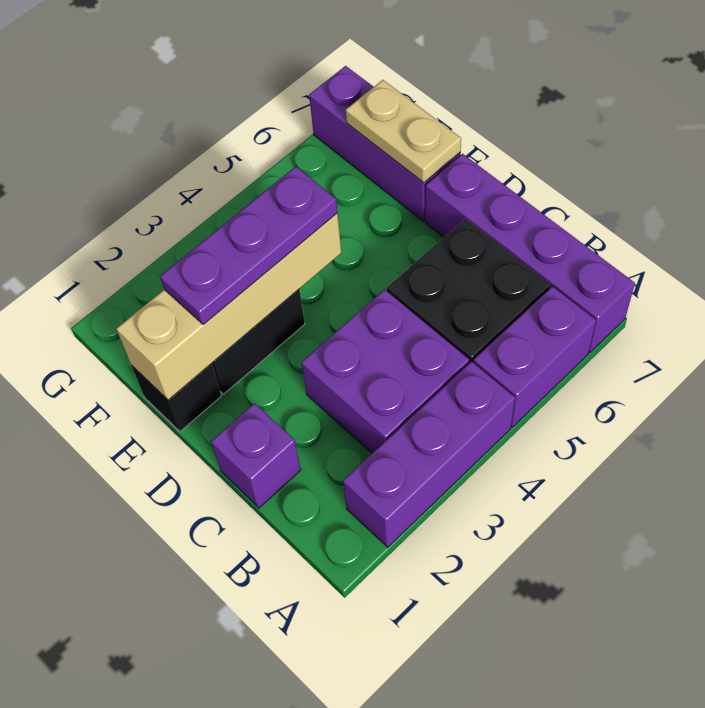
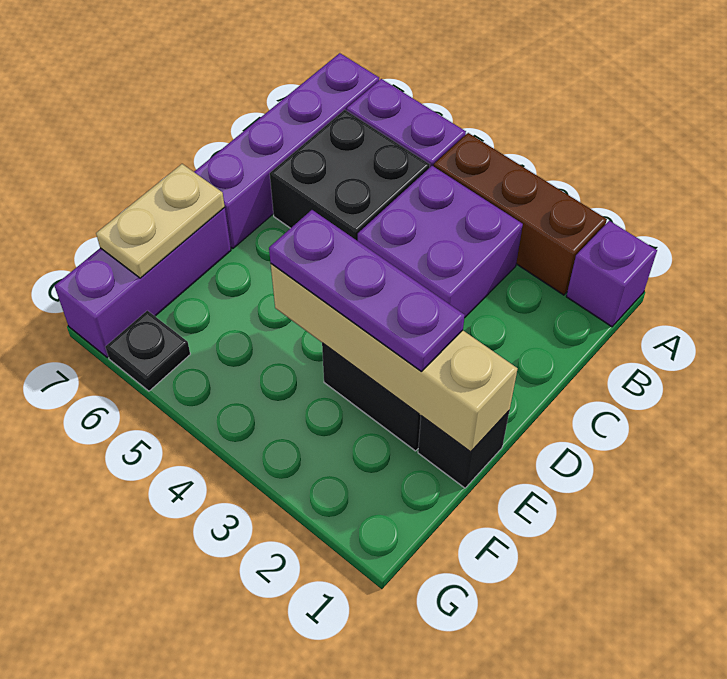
purple 1x3 brick [343,361,515,547] -> brown 1x3 brick [434,133,607,295]
purple 1x1 brick [211,403,301,508] -> purple 1x1 brick moved to [566,221,657,327]
none -> black 1x1 plate [105,311,190,391]

